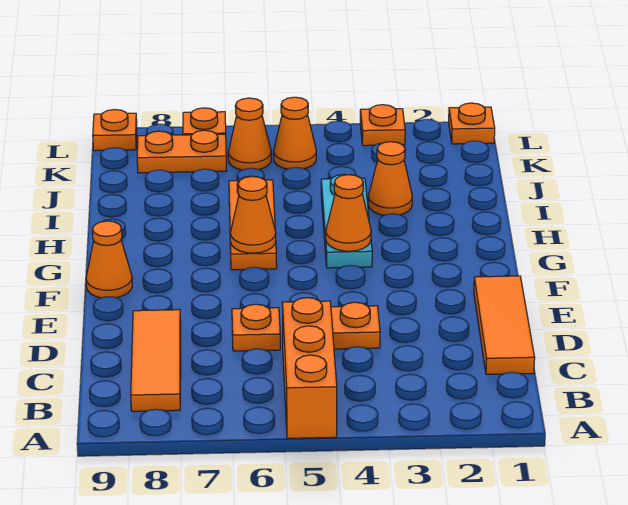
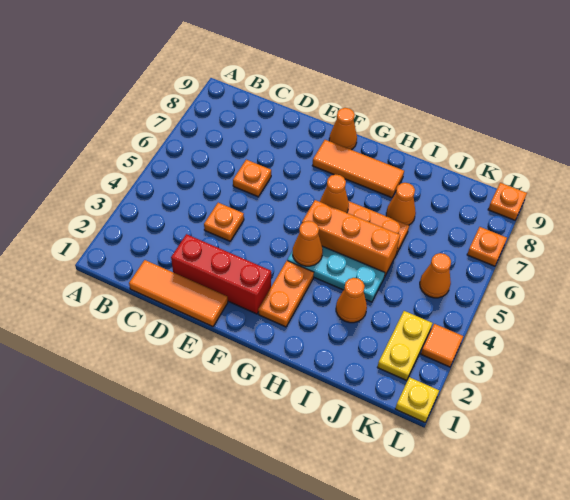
orange 1x3 brick [282,298,337,438] -> orange 1x3 brick moved to [302,200,400,277]
orange 1x3 tile [131,310,181,411] -> orange 1x3 tile moved to [312,140,404,198]
none -> red 1x3 brick [171,234,271,314]
none -> yellow 1x2 plate [377,311,432,380]
orange 1x1 cone [228,98,271,170] -> orange 1x1 cone moved to [386,183,416,225]
orange 1x2 plate [137,130,226,173] -> orange 1x2 plate moved to [258,261,314,327]
orange 1x1 plate [449,103,495,144] -> yellow 1x1 plate [395,377,439,422]
orange 1x1 plate [360,105,405,146] -> orange 1x1 tile [421,324,463,367]

